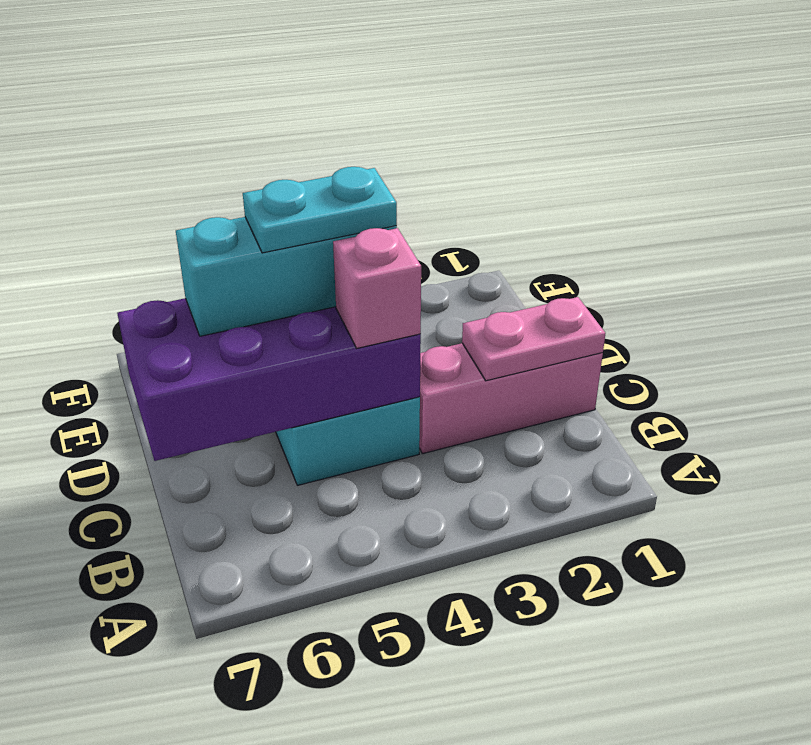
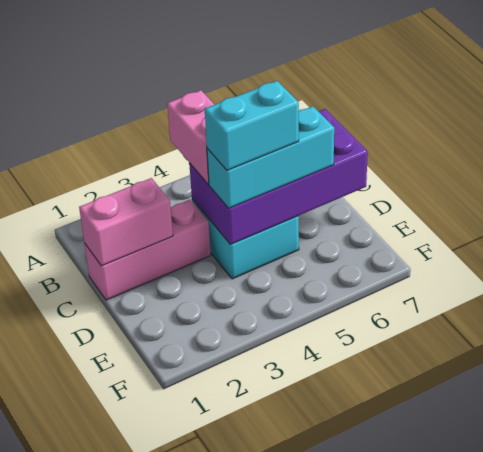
pink 1x2 plate [462,297,606,381] -> pink 1x2 brick [79,178,173,266]
pink 1x1 brick [333,228,421,348] -> pink 1x2 brick [167,90,214,184]
cyan 1x2 plate [243,167,397,253] -> cyan 1x2 brick [205,81,299,170]

